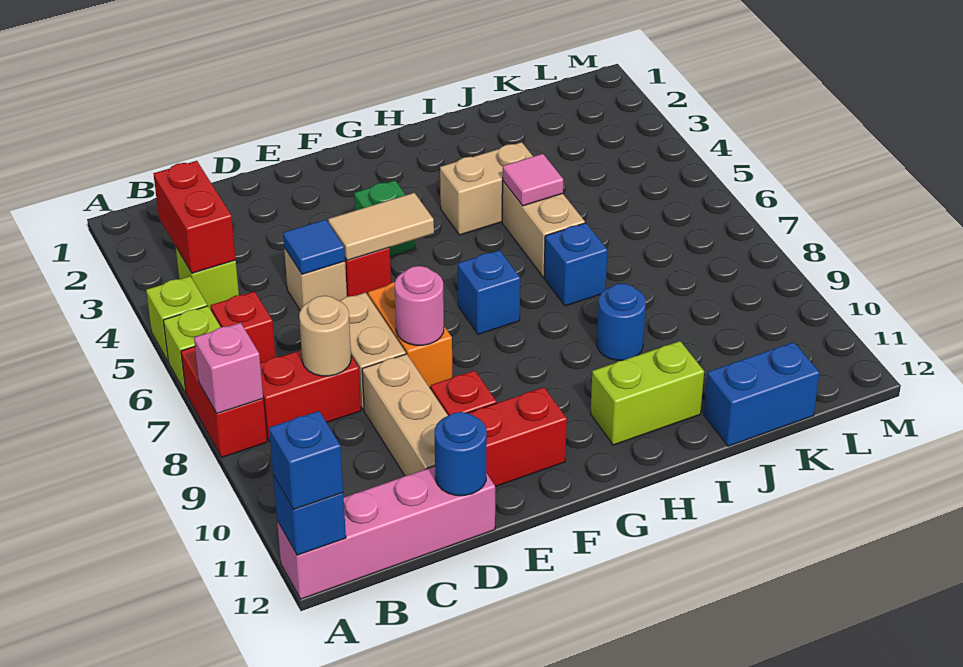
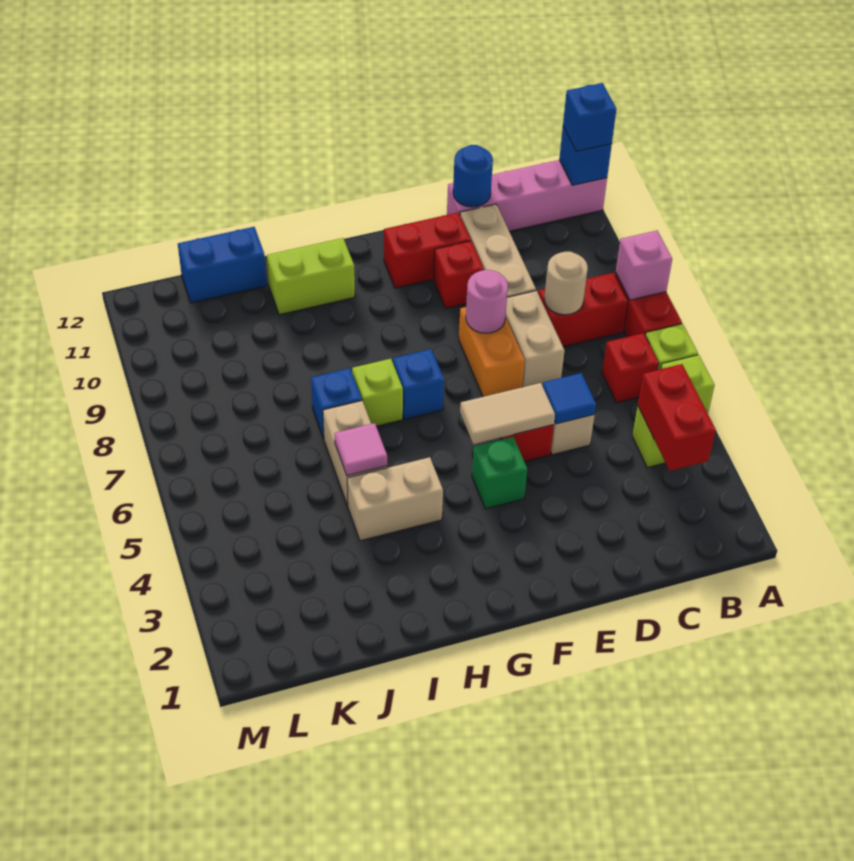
none -> lime 1x1 brick [352,359,403,426]
blue 1x1 round brick [597,284,646,360] -> none

